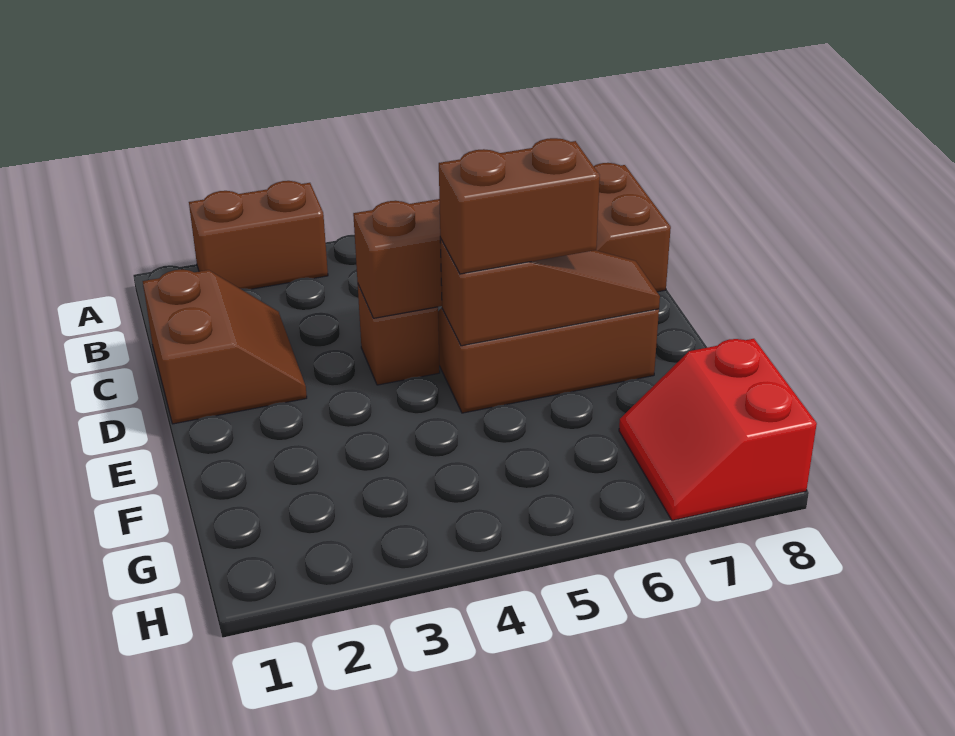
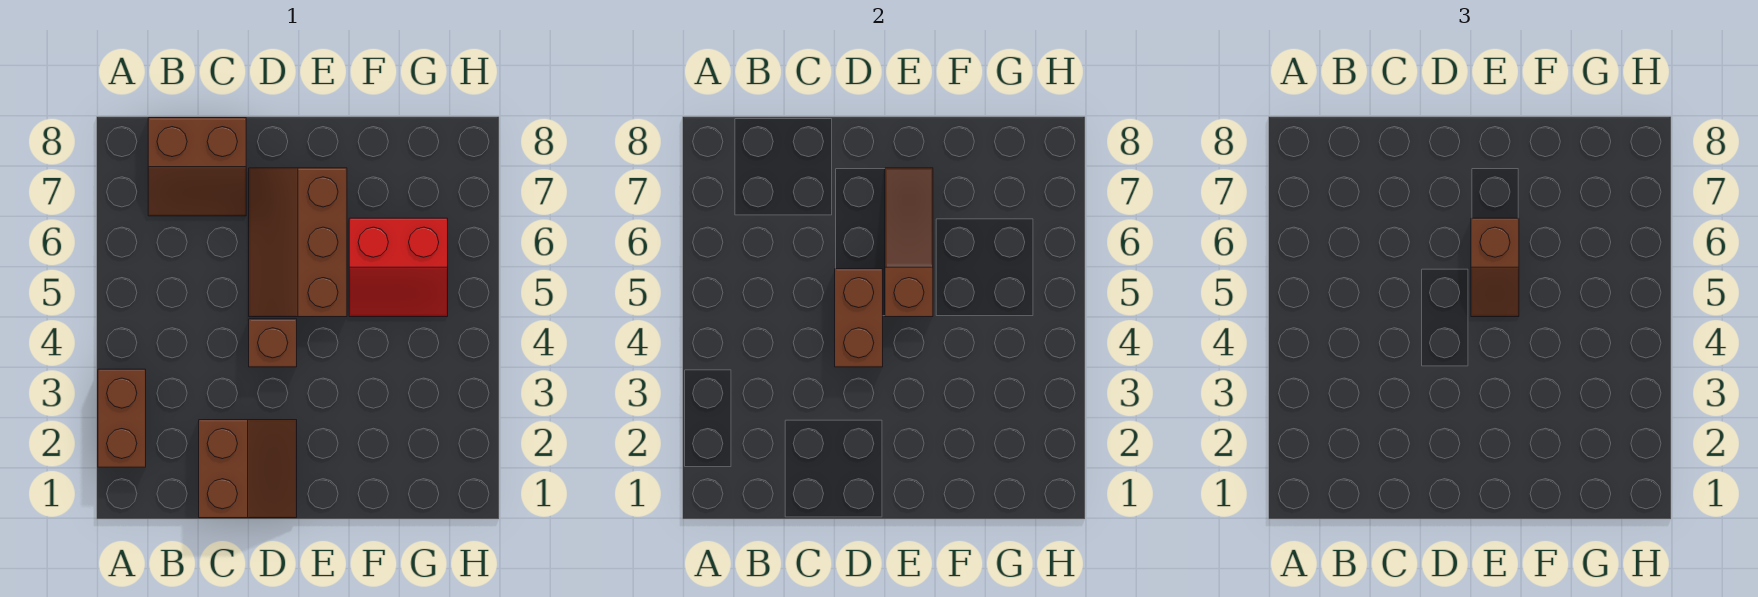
brown 2x2 slope [143,270,307,424] -> brown 2x2 slope turned to [199,420,297,518]
brown 1x2 brick [439,138,600,274] -> brown 1x2 slope [1471,218,1519,317]
red 2x2 slope [619,339,817,521] -> red 2x2 slope moved to [349,218,448,317]

